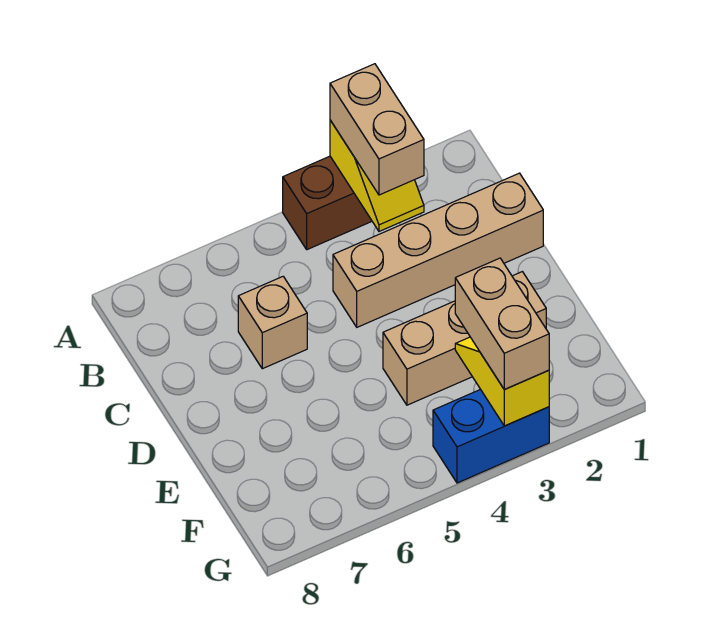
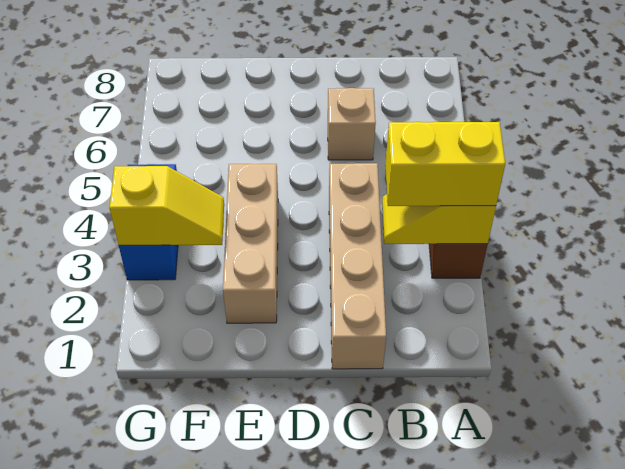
tan 1x2 brick [330,64,424,195] -> yellow 1x2 brick [385,122,505,206]
tan 1x2 brick [455,258,549,389] -> none

